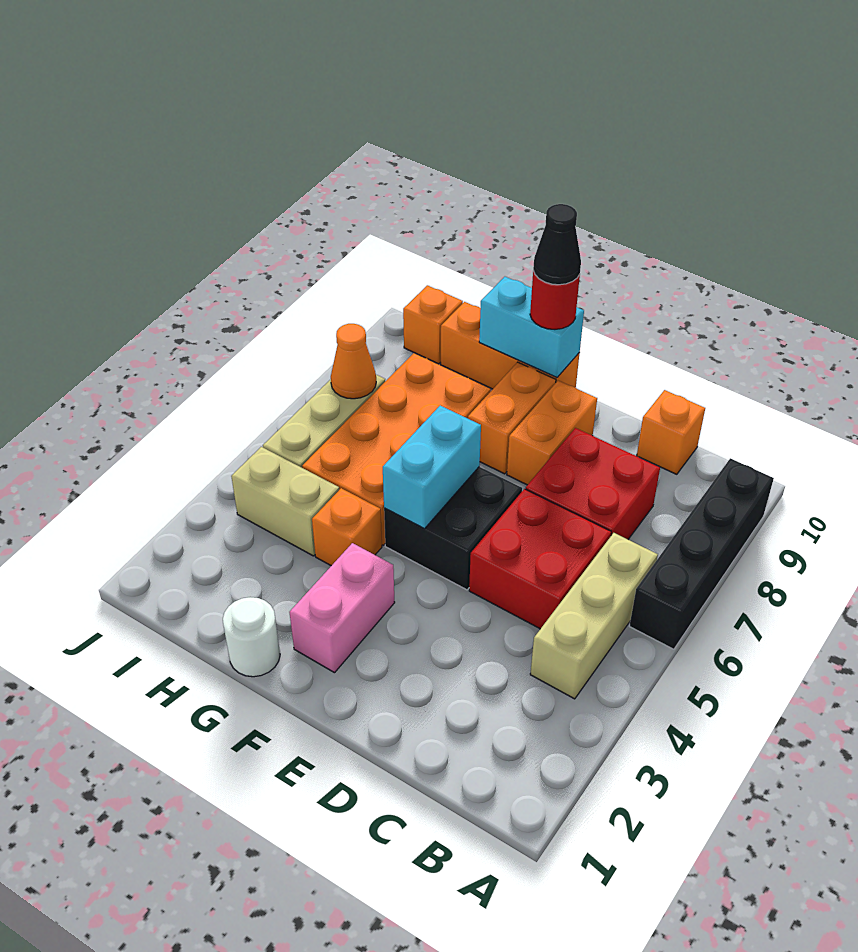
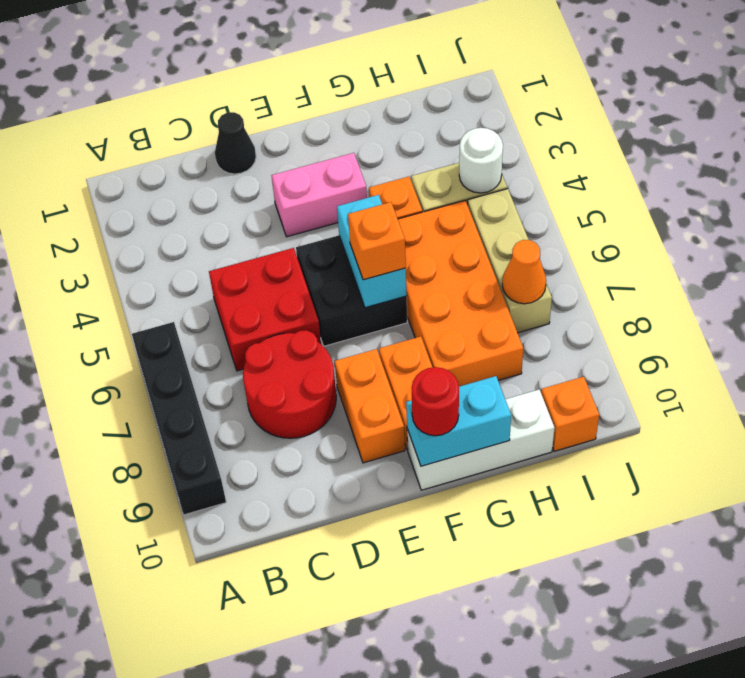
tan 1x3 brick [530,533,658,699] -> none
red 2x2 brick [526,428,660,539] -> red 2x2 round brick [243,330,336,438]
orange 1x1 brick [637,390,705,474] -> orange 1x1 brick moved to [348,202,406,280]
pink 1x2 brick [289,543,395,673] -> pink 1x2 brick turned to [271,153,367,237]
orange 1x3 brick [441,302,579,389] -> white 1x3 brick [407,390,555,490]
black 1x1 cone [533,204,581,285] -> black 1x1 cone moved to [215,112,256,174]
white 1x1 round brick [223,597,280,677] -> white 1x1 round brick moved to [459,128,503,193]

